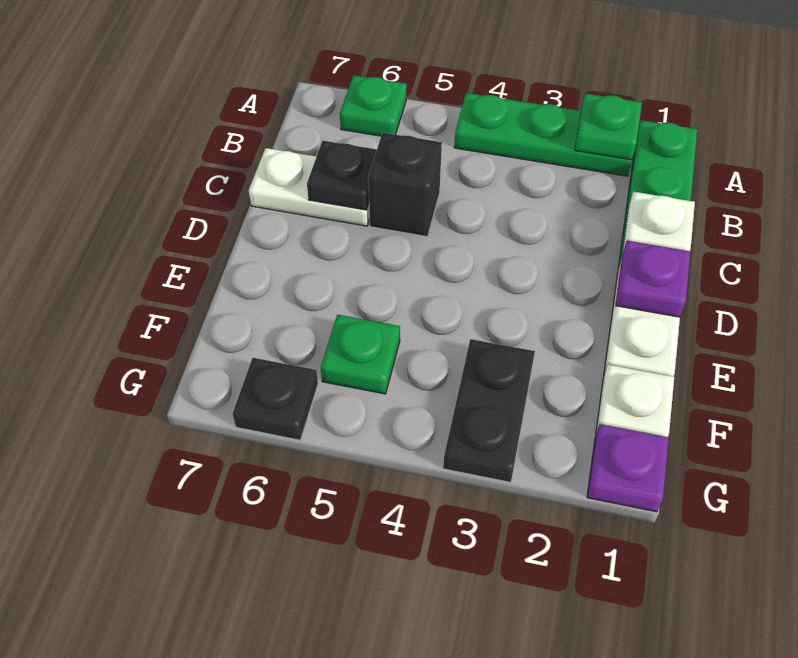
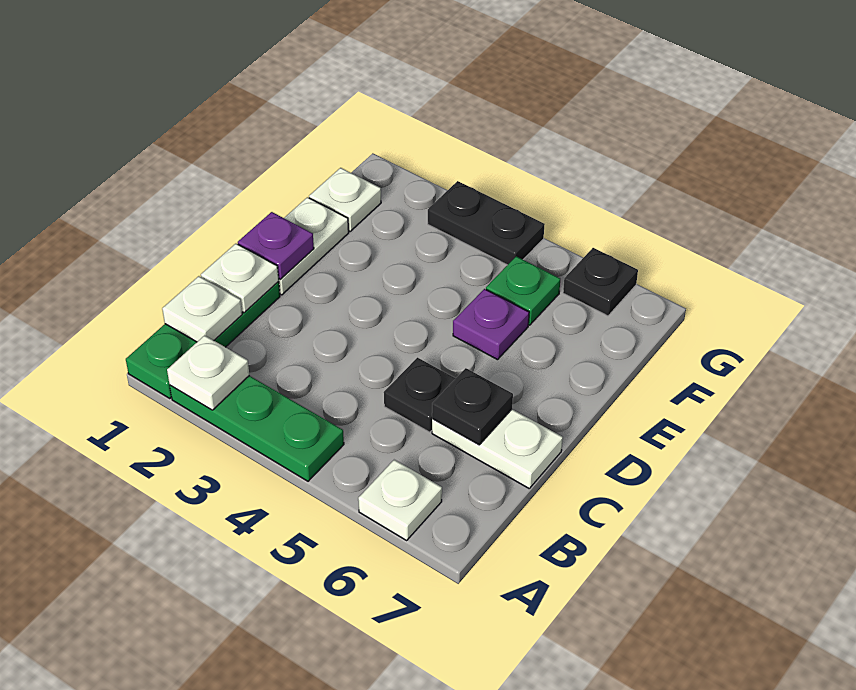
green 1x1 plate [575,93,642,160] -> white 1x1 plate [167,335,249,410]
green 1x1 plate [340,75,407,136] -> white 1x1 plate [358,460,442,540]
none -> white 1x1 plate [162,276,242,342]
black 1x1 brick [368,133,442,237] -> black 1x1 plate [384,358,456,432]
black 1x2 plate [443,339,535,482] -> black 1x2 plate turned to [428,181,545,265]
purple 1x1 plate [587,424,669,512] -> purple 1x1 plate moved to [453,289,529,360]

